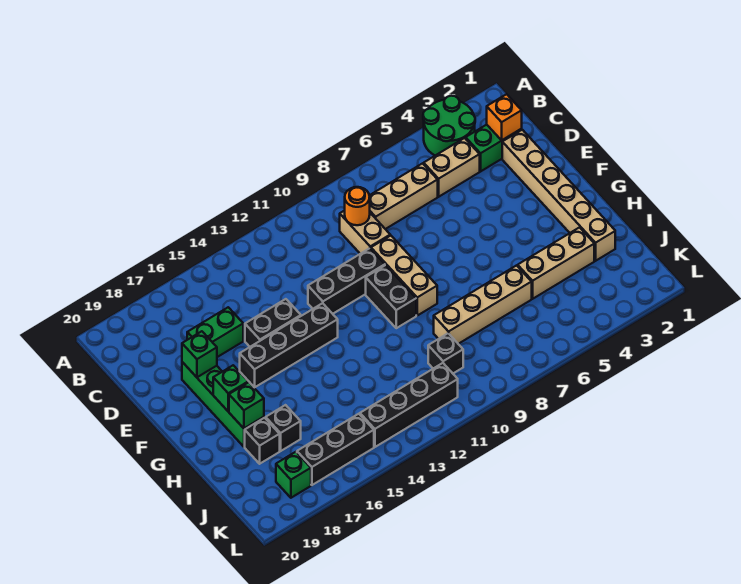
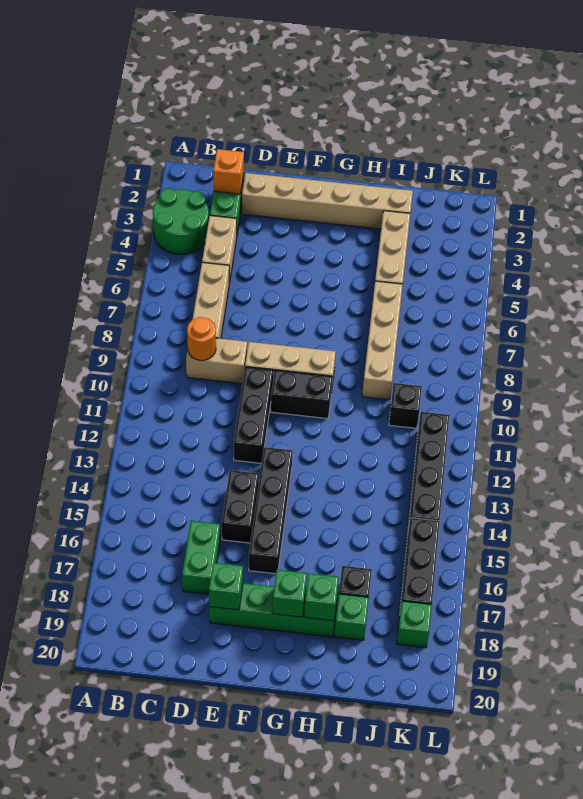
black 1x1 brick [245,418,280,464] -> green 1x1 brick [334,594,369,640]

